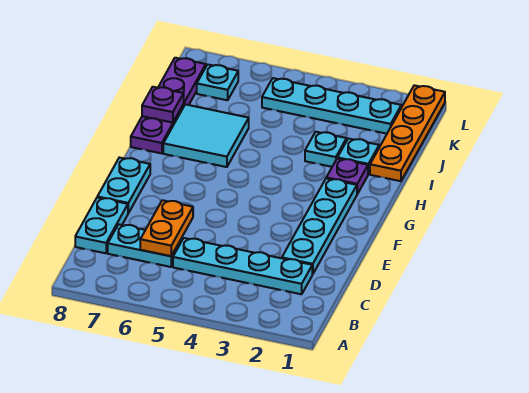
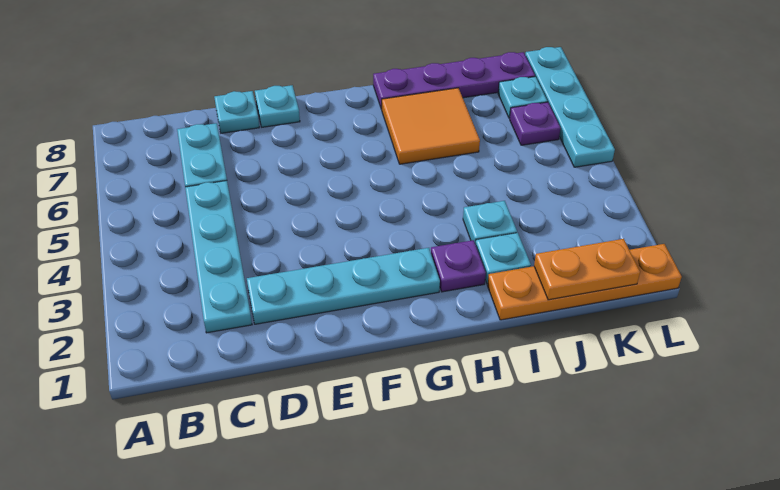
orange 1x2 plate [140,200,193,256] -> orange 1x2 plate moved to [534,239,640,300]
cyan 1x2 plate [75,198,128,253] -> cyan 1x1 plate [214,91,259,133]
cyan 1x2 plate [97,158,150,213] -> cyan 1x1 plate [255,85,300,127]
cyan 2x2 tile [163,104,249,167] -> orange 2x2 tile [382,88,480,164]
purple 1x1 plate [142,87,184,123] -> purple 1x1 plate moved to [510,102,561,145]
cyan 1x4 plate [262,78,401,134] -> cyan 1x4 plate moved to [525,47,615,167]

